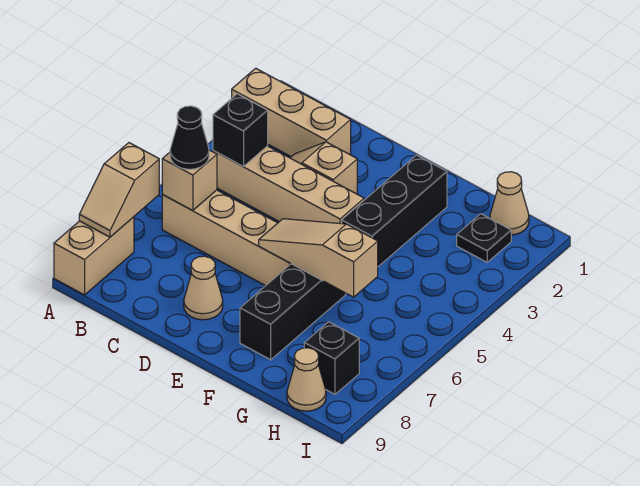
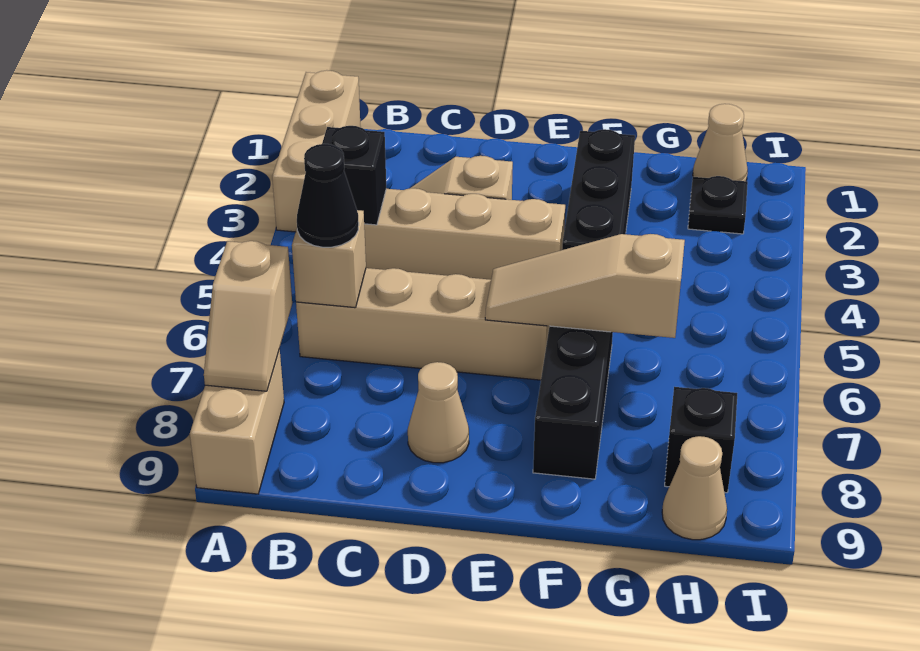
tan 1x3 brick [232,68,351,157] -> tan 1x3 brick turned to [272,70,361,232]

